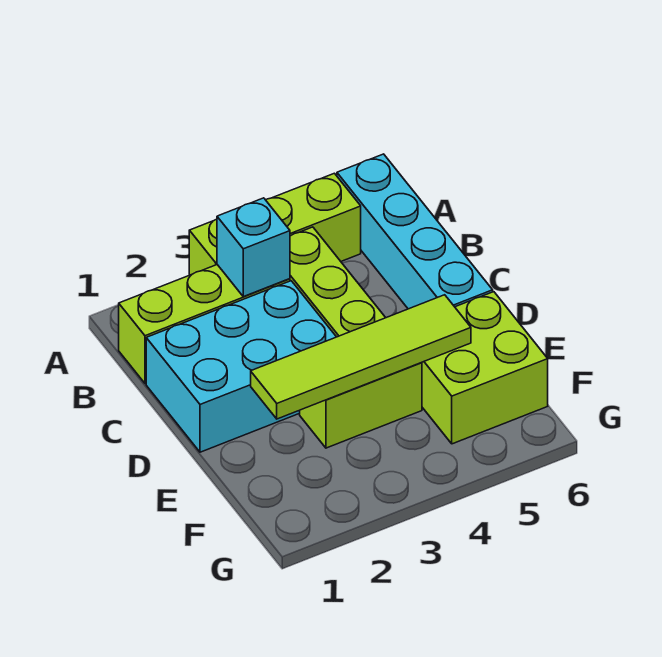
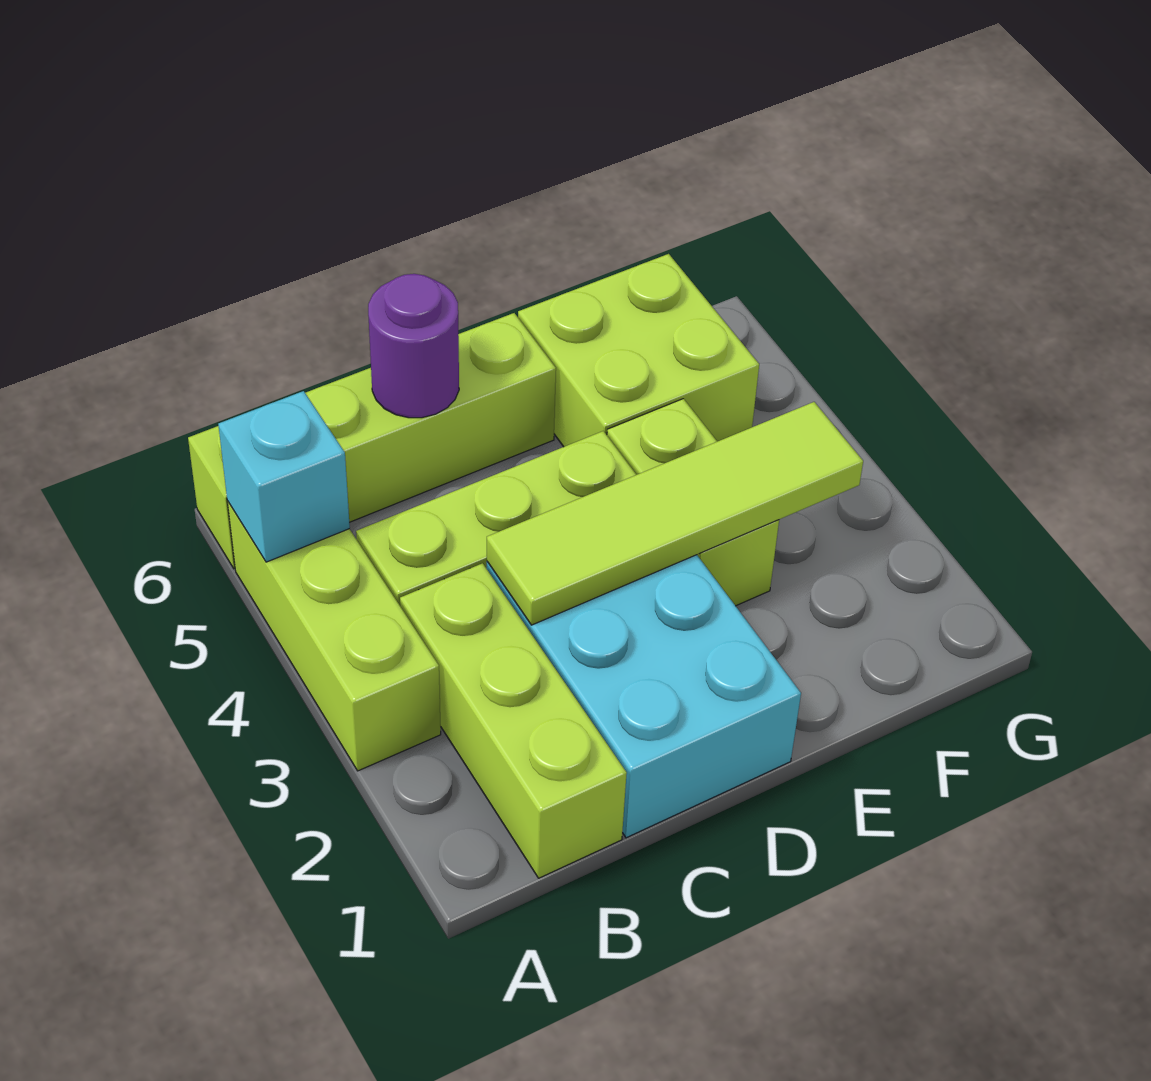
cyan 1x4 brick [337,154,493,309] -> lime 1x4 brick [188,313,556,569]
cyan 1x1 brick [217,198,290,297] -> cyan 1x1 brick moved to [218,391,350,562]
none -> purple 1x1 round brick [368,274,459,418]
lime 1x4 tile [251,295,471,419] -> lime 1x4 tile turned to [487,402,863,625]

